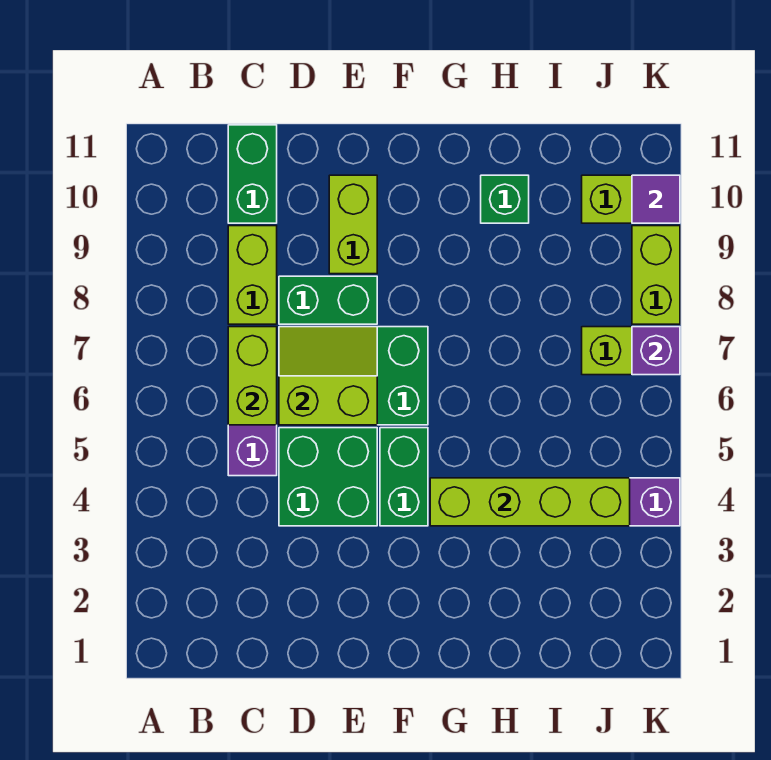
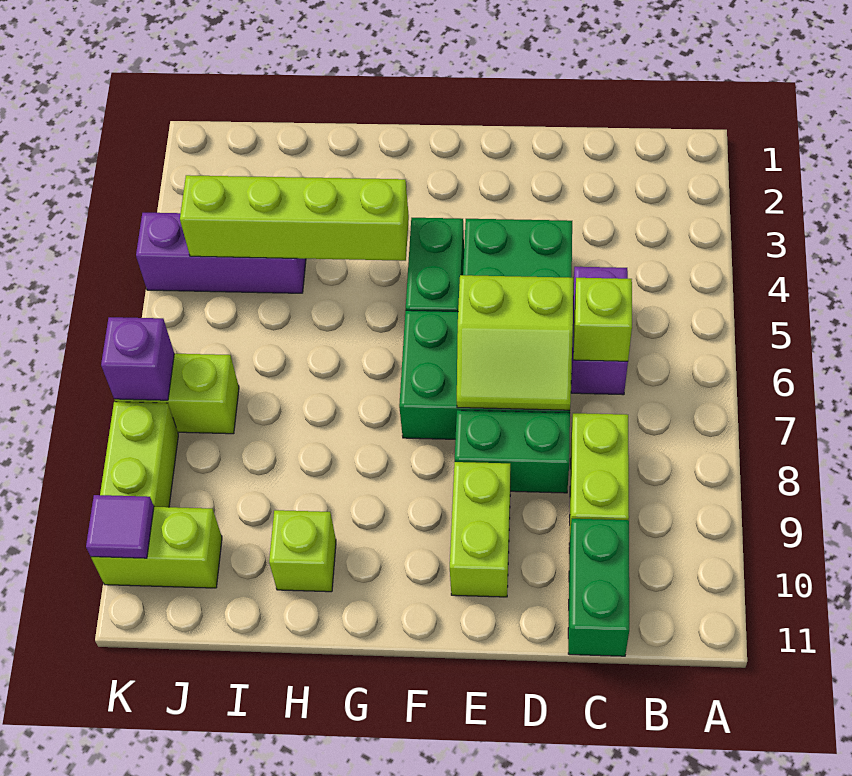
lime 1x2 brick [228,327,277,425] -> lime 1x1 brick [573,278,632,361]
green 1x1 brick [481,175,529,223] -> lime 1x1 brick [269,510,336,592]

